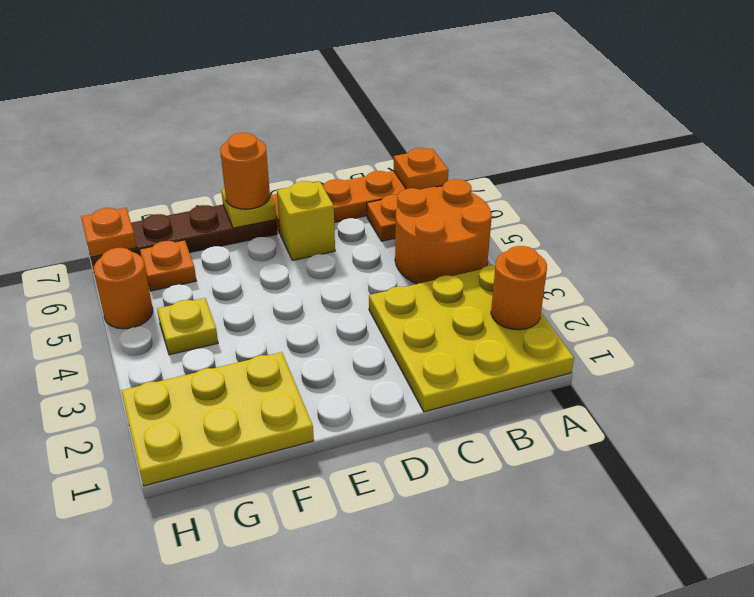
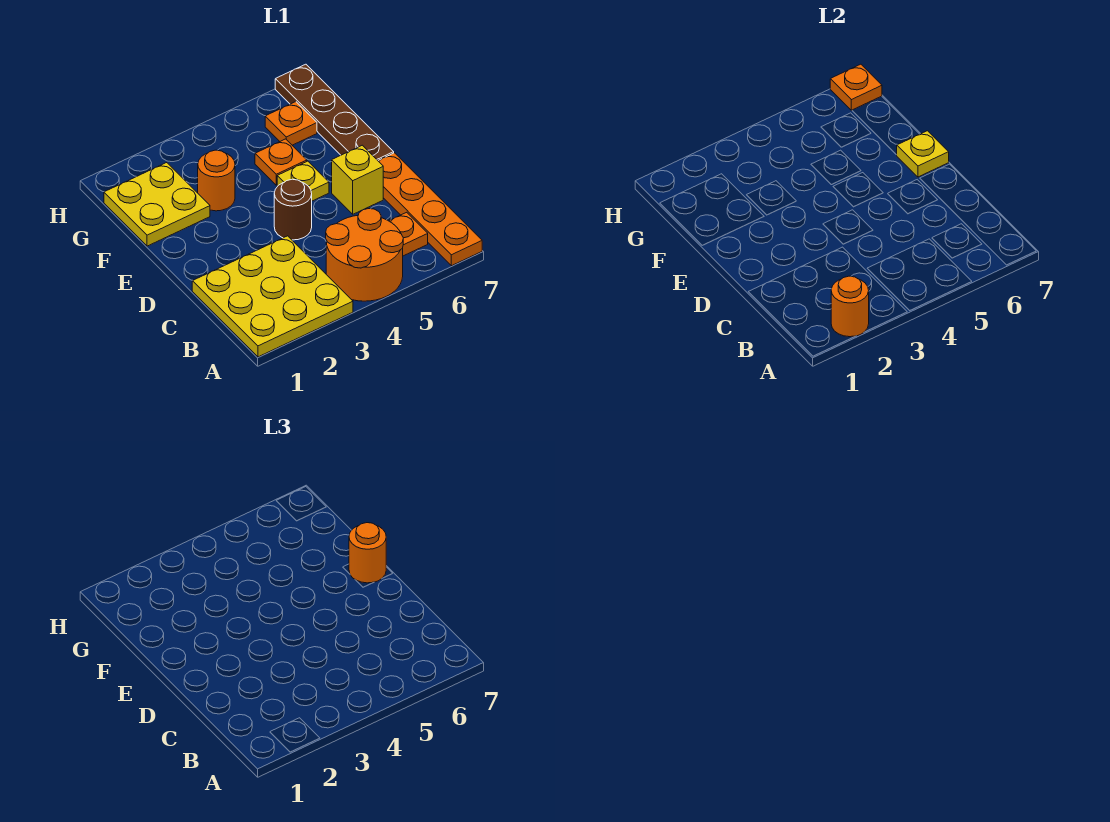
orange 1x1 plate [394,148,449,190] -> orange 1x1 plate moved to [255,139,307,185]
none -> brown 1x1 round brick [274,179,312,240]
yellow 2x3 plate [121,352,314,486] -> yellow 2x2 plate [104,163,210,246]
yellow 1x1 plate [157,298,218,355] -> yellow 1x1 plate moved to [277,161,329,201]
orange 1x1 round brick [94,248,153,329] -> orange 1x1 round brick moved to [198,150,235,211]

